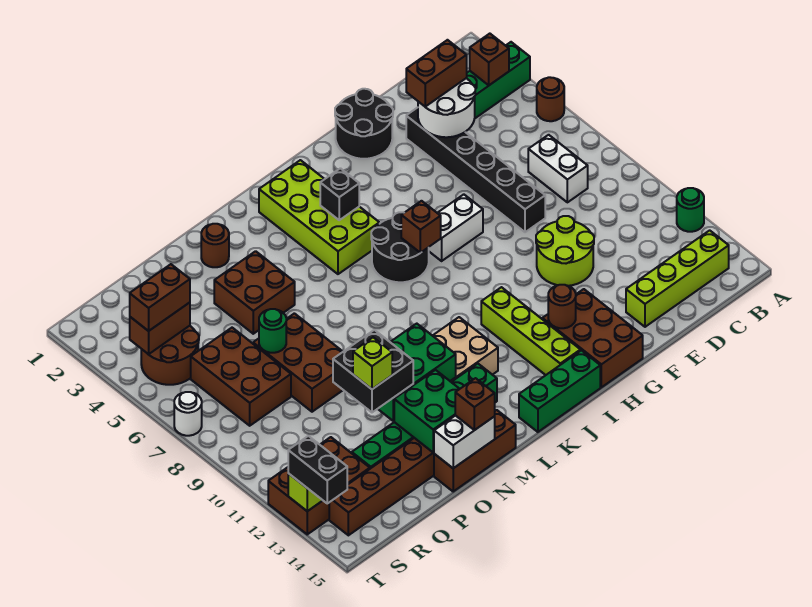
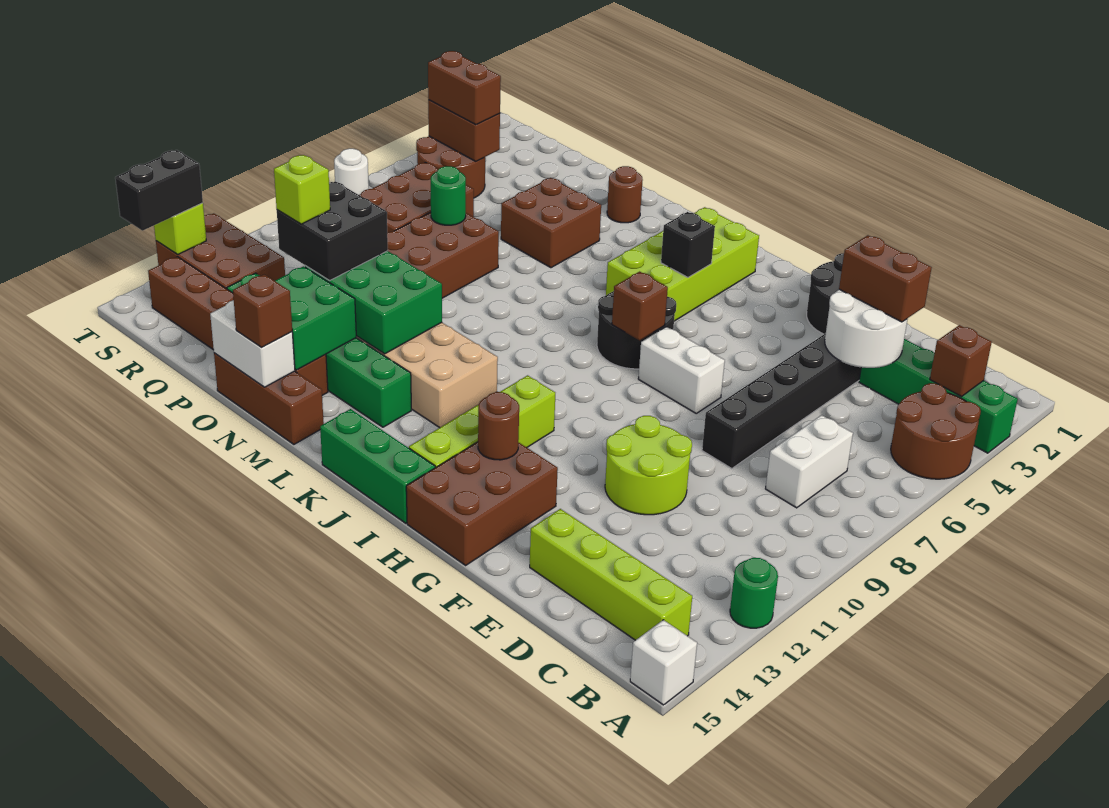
brown 1x1 round brick [537,77,564,121] -> brown 2x2 round brick [891,383,981,479]
none -> white 1x1 brick [630,620,697,705]

